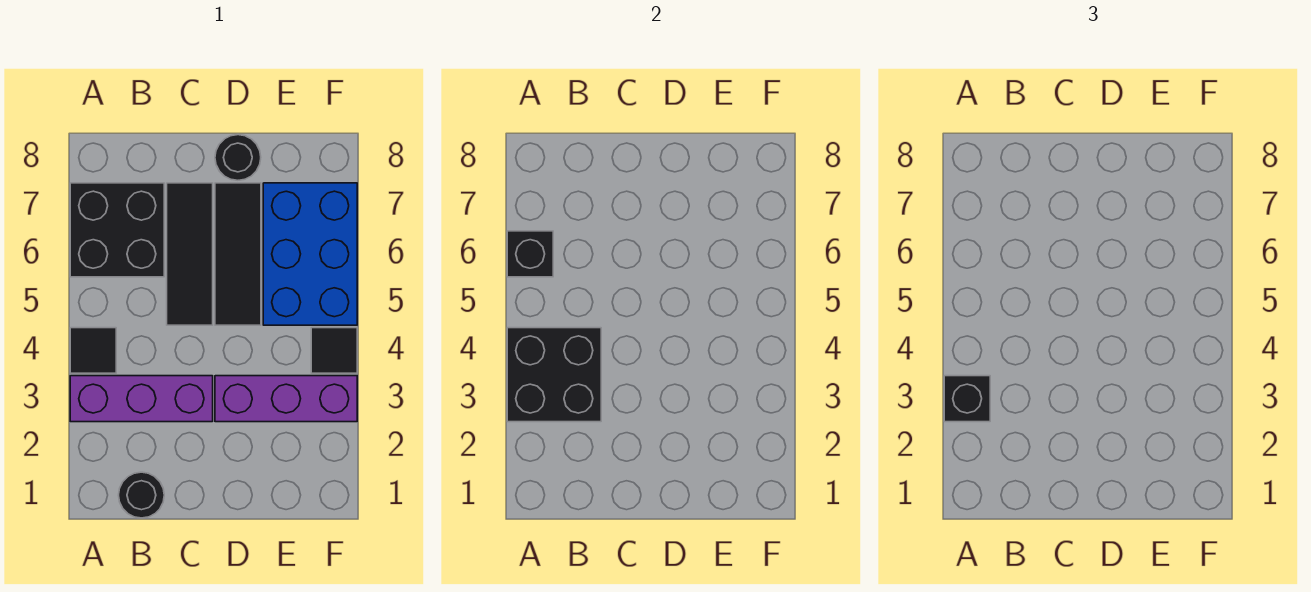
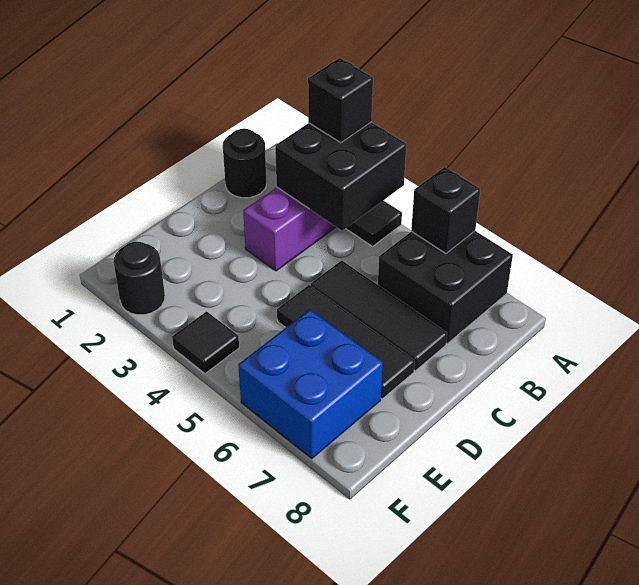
purple 1x3 brick [215,376,357,422] -> none
black 1x1 round brick [215,135,261,180] -> black 1x1 round brick moved to [114,242,165,315]
blue 2x3 brick [263,183,357,325] -> blue 2x2 brick [238,310,383,459]

